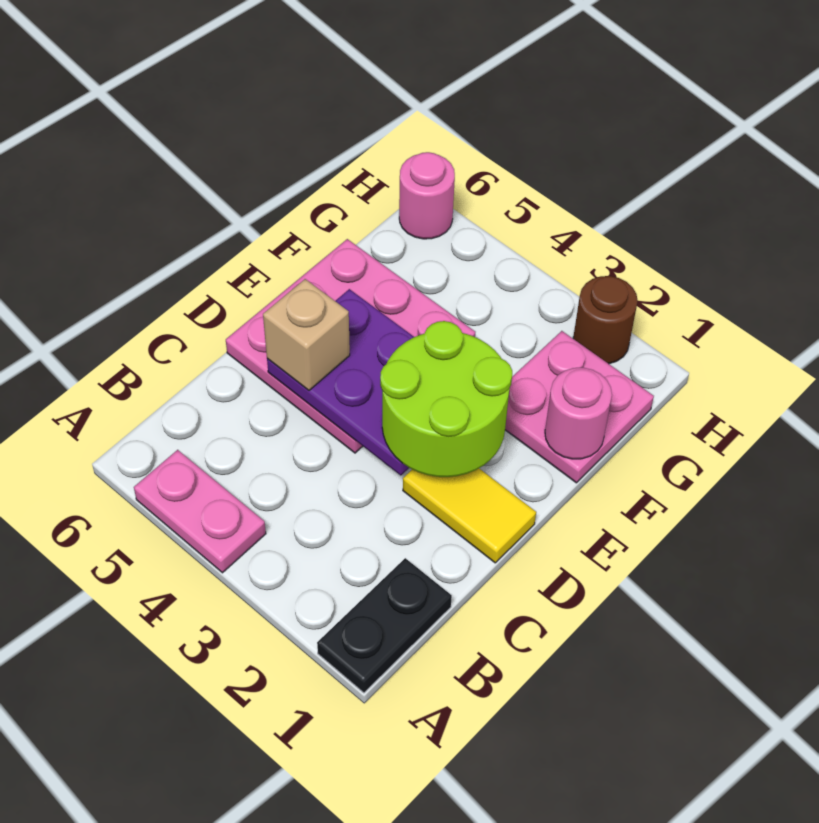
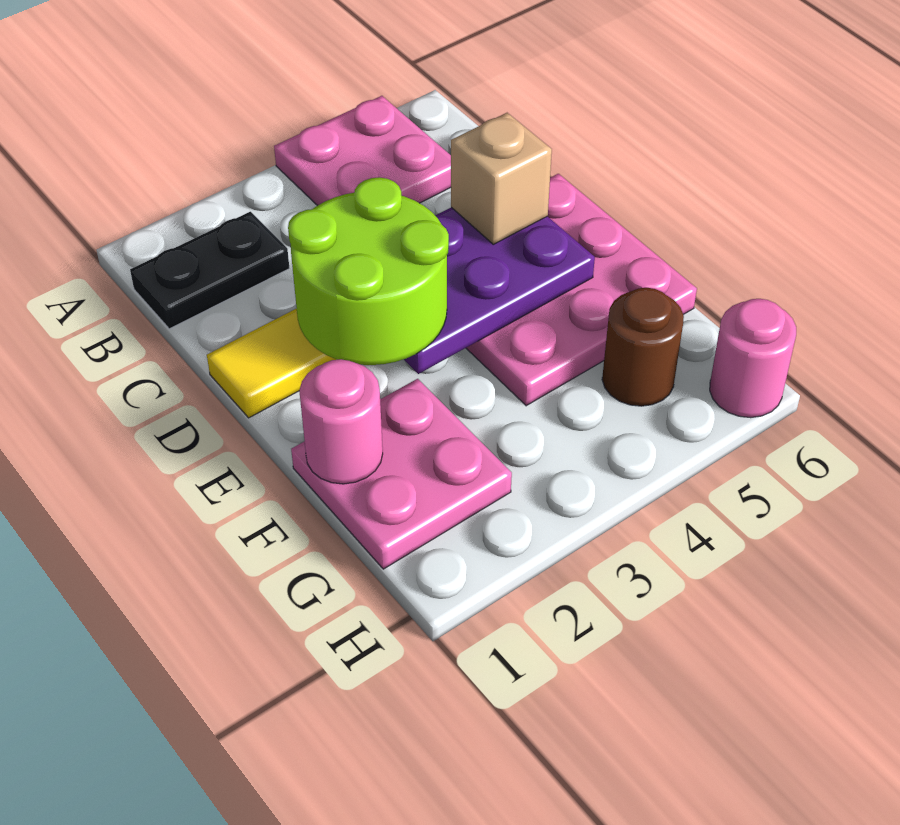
black 1x2 plate [317,558,452,693] -> black 1x2 plate turned to [130,212,289,329]
pink 1x2 plate [134,450,266,573] -> pink 2x2 plate [274,96,451,206]
brown 1x1 round brick [573,276,638,364] -> brown 1x1 round brick moved to [602,288,684,406]

